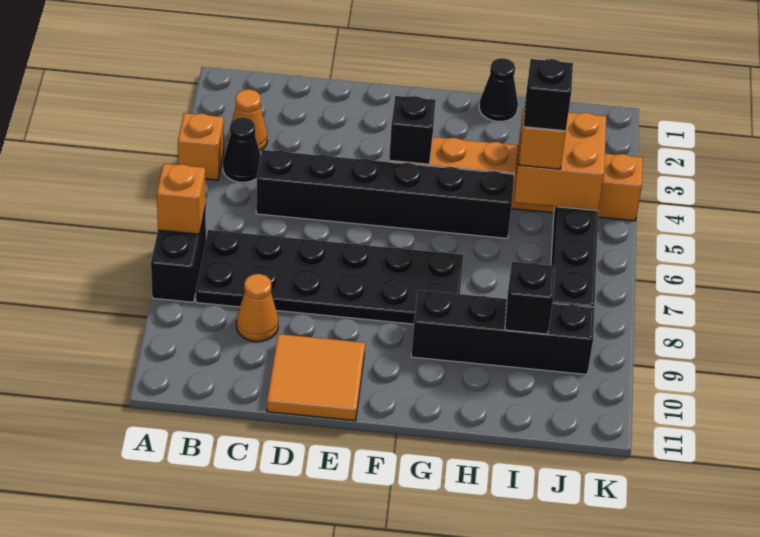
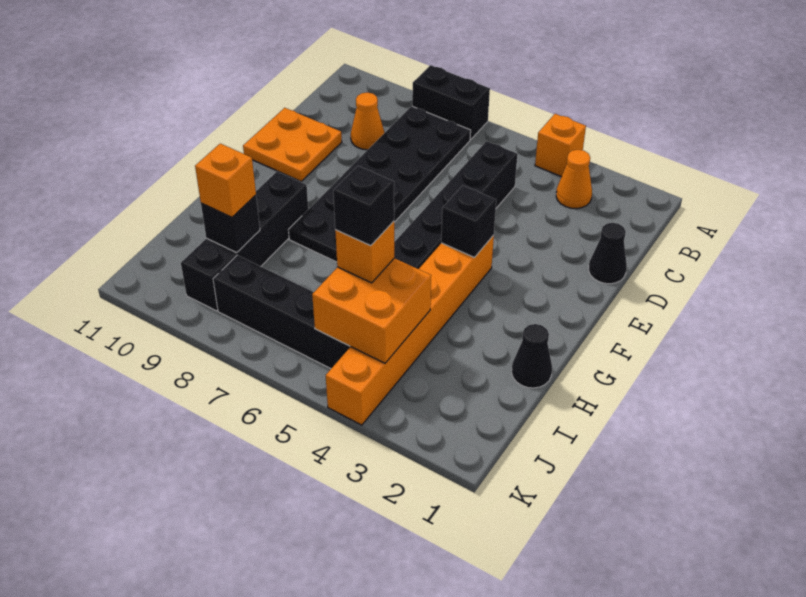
orange 1x1 brick [157,164,206,234] -> orange 1x1 brick moved to [195,144,256,217]
black 1x1 cone [223,117,261,182] -> black 1x1 cone moved to [589,223,627,284]
orange 2x2 tile [267,334,365,421] -> orange 2x2 plate [243,108,342,181]

